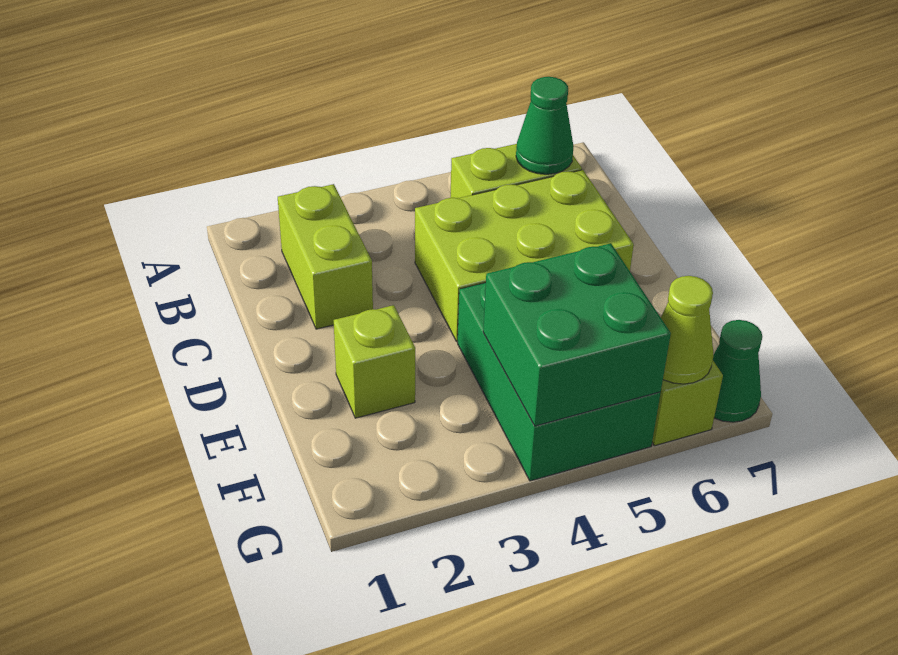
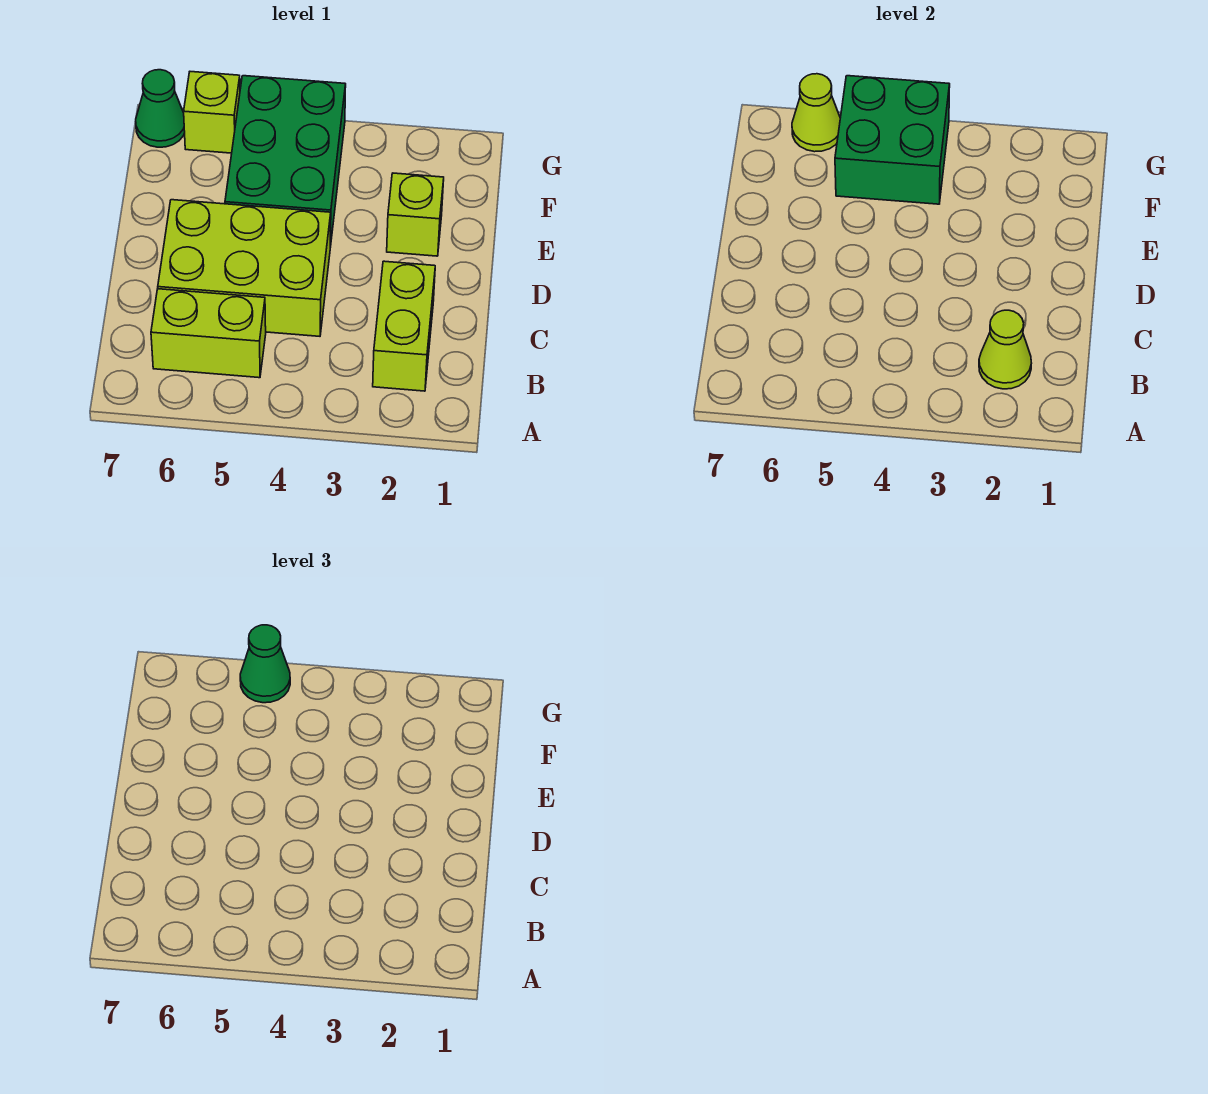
none -> lime 1x1 cone [979,310,1031,389]
green 1x1 cone [516,77,574,174] -> green 1x1 cone moved to [240,625,290,703]

